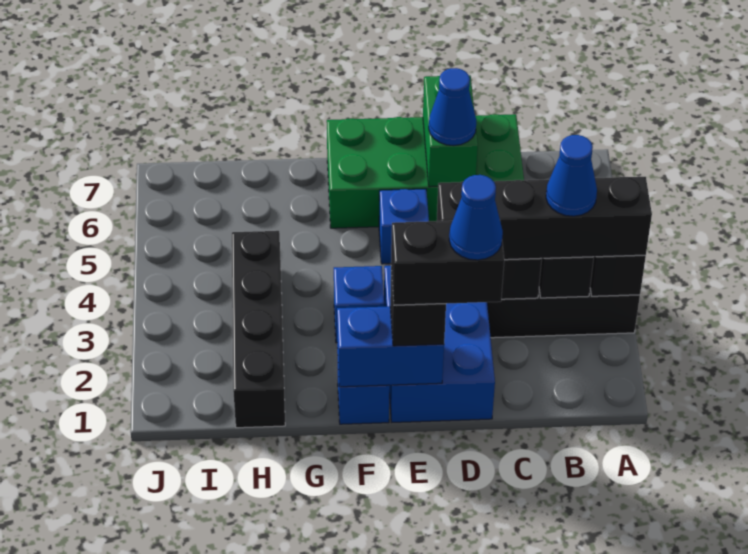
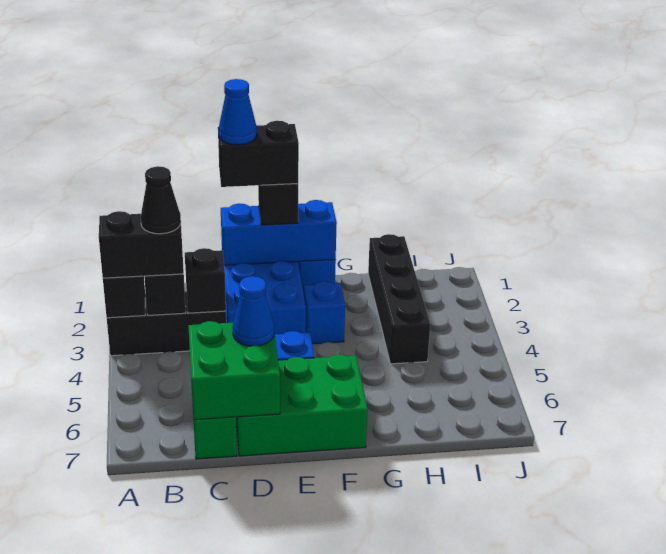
black 1x4 brick [437,177,652,260] -> black 1x2 brick [99,211,184,278]
blue 1x1 cone [546,135,597,216] -> black 1x1 cone [141,166,181,234]
green 1x2 brick [423,75,478,187] -> green 2x2 brick [188,321,280,420]
blue 1x2 brick [337,306,444,387] -> blue 1x3 brick [221,200,337,265]

